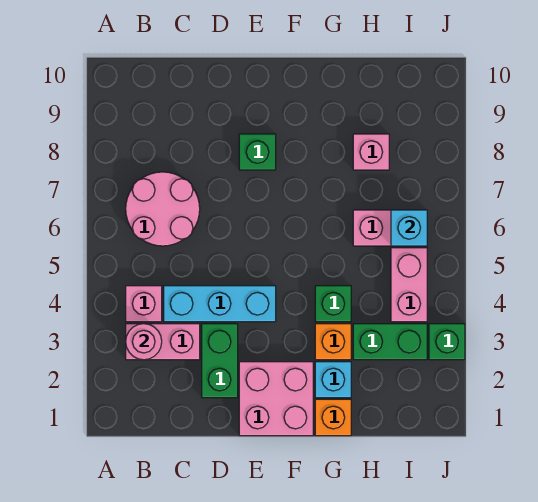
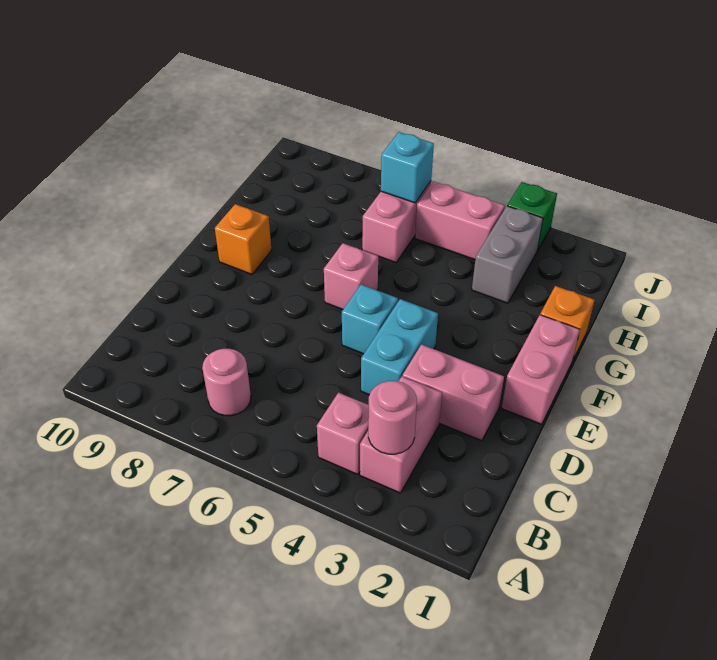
pink 2x2 round brick [126,172,200,246] -> pink 1x1 round brick [202,349,251,416]
cyan 1x3 brick [164,286,276,322] -> cyan 1x2 brick [361,299,438,395]
green 1x2 brick [202,324,238,398] -> pink 1x2 brick [403,344,504,441]
pink 2x2 brick [239,362,313,436] -> pink 1x2 brick [502,315,580,424]
green 1x1 brick [239,134,276,170] -> none
cyan 1x1 brick [315,362,351,398] -> cyan 1x1 brick moved to [342,284,398,354]
orange 1x1 brick [315,324,351,360] -> orange 1x1 brick moved to [215,204,272,274]
green 1x1 brick [315,286,351,322] -> none
green 1x2 brick [353,324,427,360] -> grey 1x2 brick [472,206,543,303]
pink 1x1 brick [353,134,389,170] -> pink 1x1 brick moved to [324,243,378,309]

